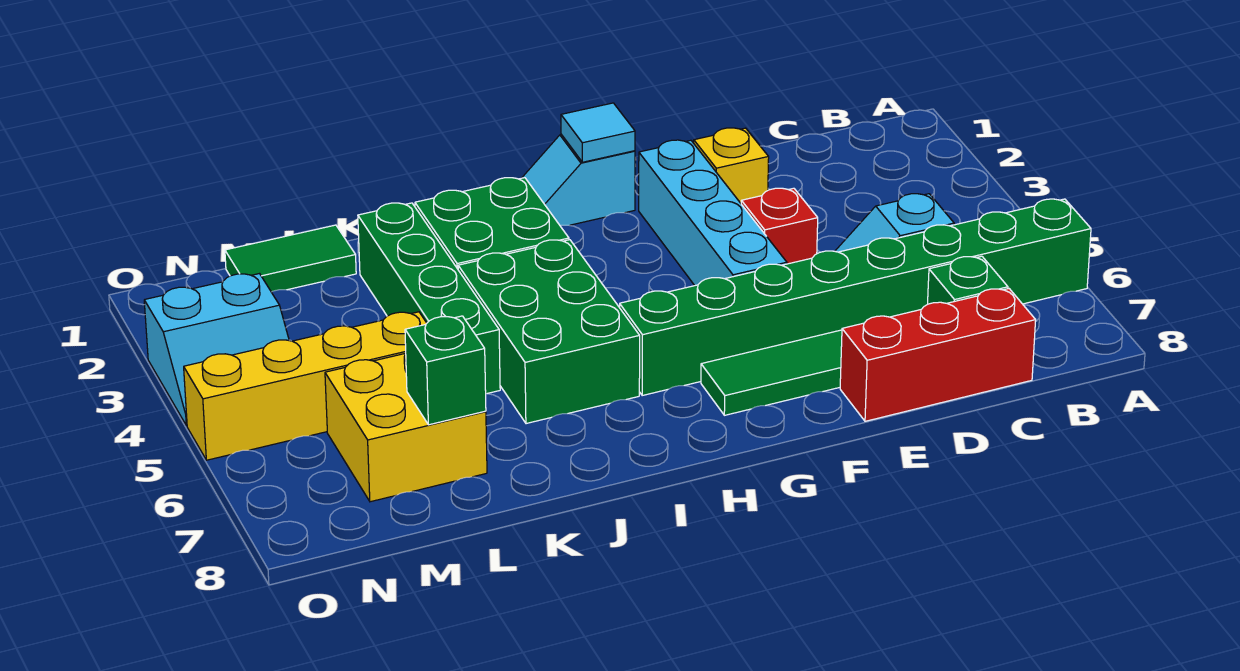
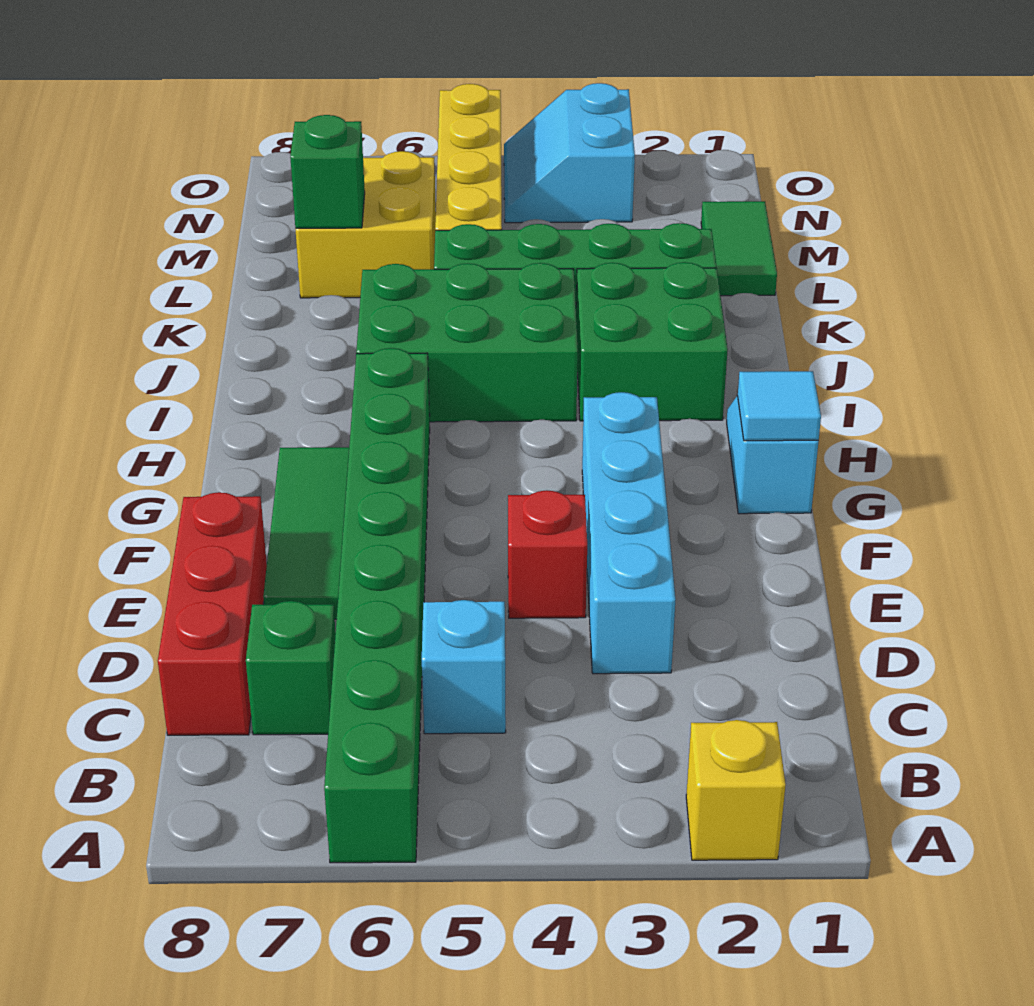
yellow 1x1 brick [694,128,769,203] -> yellow 1x1 brick moved to [686,720,786,860]
cyan 1x4 brick [639,140,787,285] -> cyan 1x4 brick turned to [582,392,676,674]

